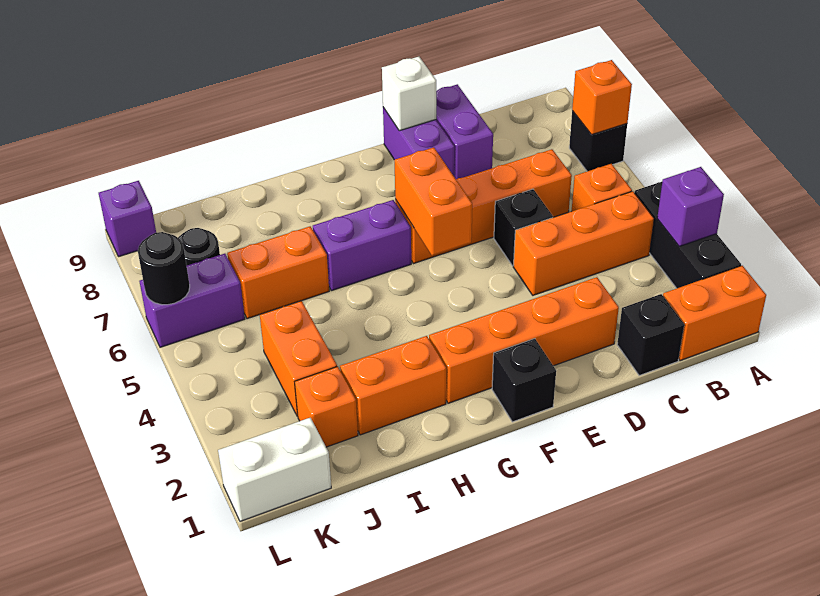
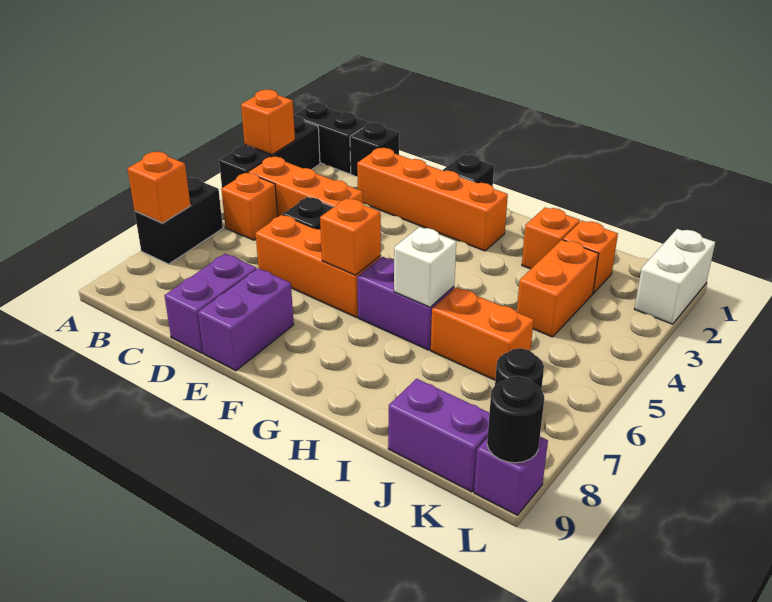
orange 1x2 brick [663,266,766,361] -> black 1x2 brick [294,102,369,174]
purple 1x1 brick [657,167,724,246] -> orange 1x1 brick [241,90,295,155]
black 1x1 brick [569,111,627,171] -> black 1x2 brick [135,177,223,264]
orange 1x4 brick [395,149,572,264] -> orange 1x3 brick [255,215,381,317]
white 1x1 brick [382,57,436,131] -> white 1x1 brick moved to [394,227,456,307]
orange 1x2 brick [395,147,472,255] -> orange 1x1 brick [320,198,381,275]
orange 1x2 brick [340,336,446,435] -> orange 1x1 brick [522,207,580,269]
white 1x2 brick [218,418,331,521] -> white 1x2 brick turned to [634,229,715,324]
purple 1x2 brick [139,254,245,347] -> purple 1x2 brick moved to [388,379,489,492]
black 1x1 round brick [138,232,190,305] -> black 1x1 round brick moved to [487,376,544,463]

